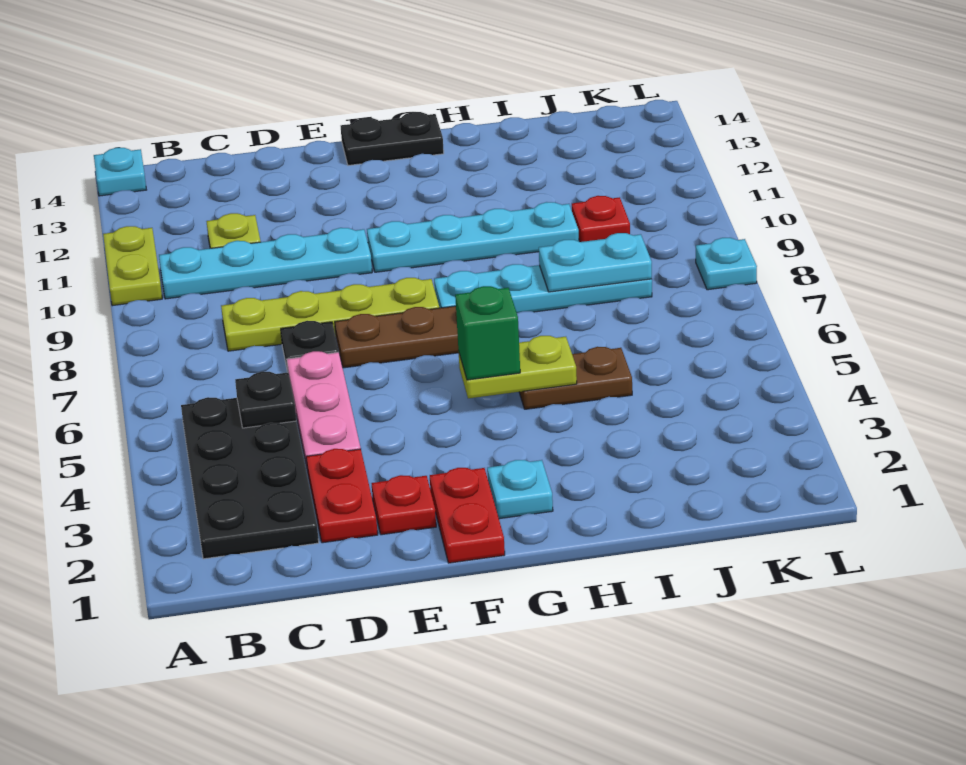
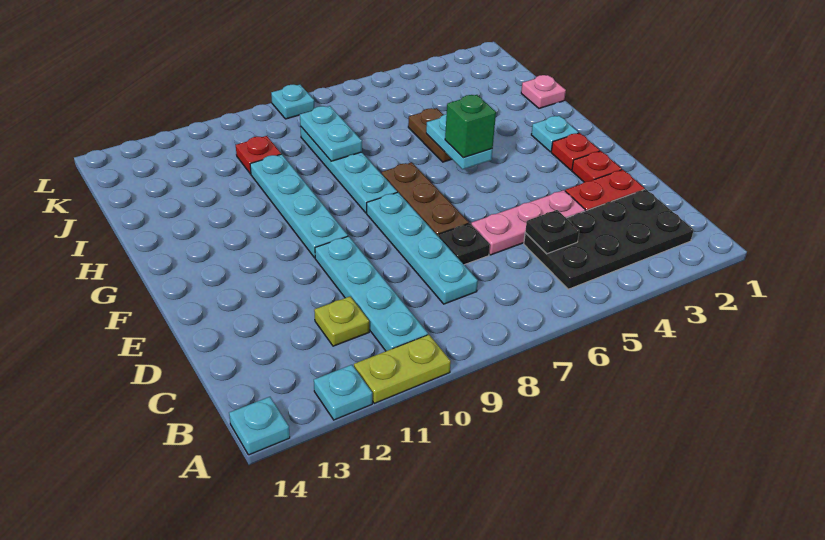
none -> cyan 1x1 plate [314,365,372,420]
lime 1x4 plate [221,278,439,351] -> cyan 1x4 plate [367,192,478,304]
red 1x2 plate [430,468,505,563] -> red 1x1 plate [551,133,600,170]
black 1x2 plate [341,112,444,165] -> none
lime 1x2 plate [459,336,577,398] -> cyan 1x2 plate [426,114,492,169]
none -> pink 1x1 plate [521,75,566,108]

